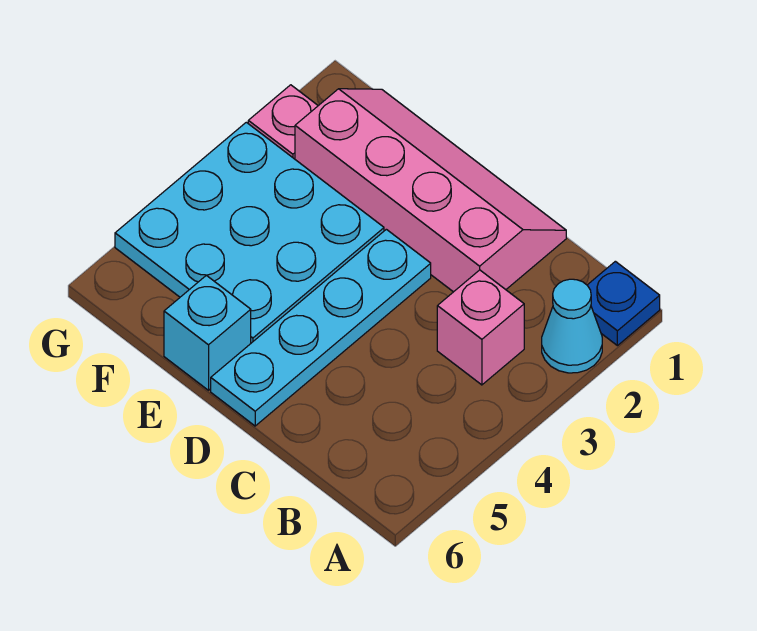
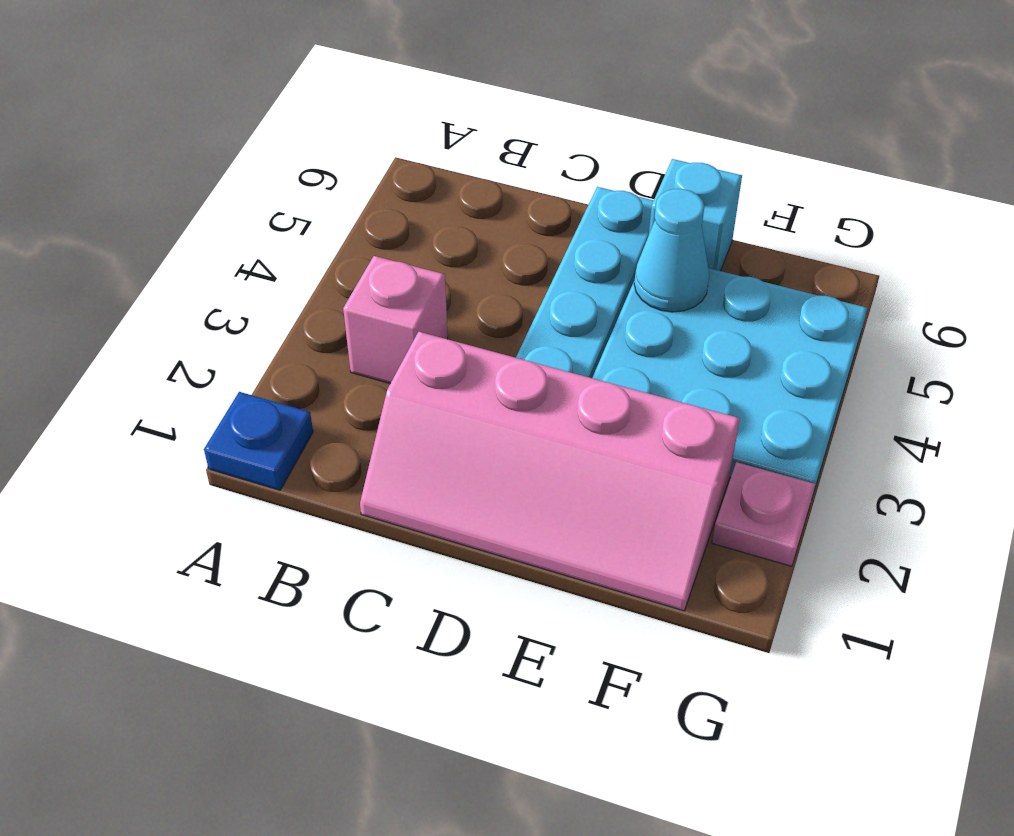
cyan 1x1 cone [542,279,602,373] -> cyan 1x1 cone moved to [634,189,709,312]

